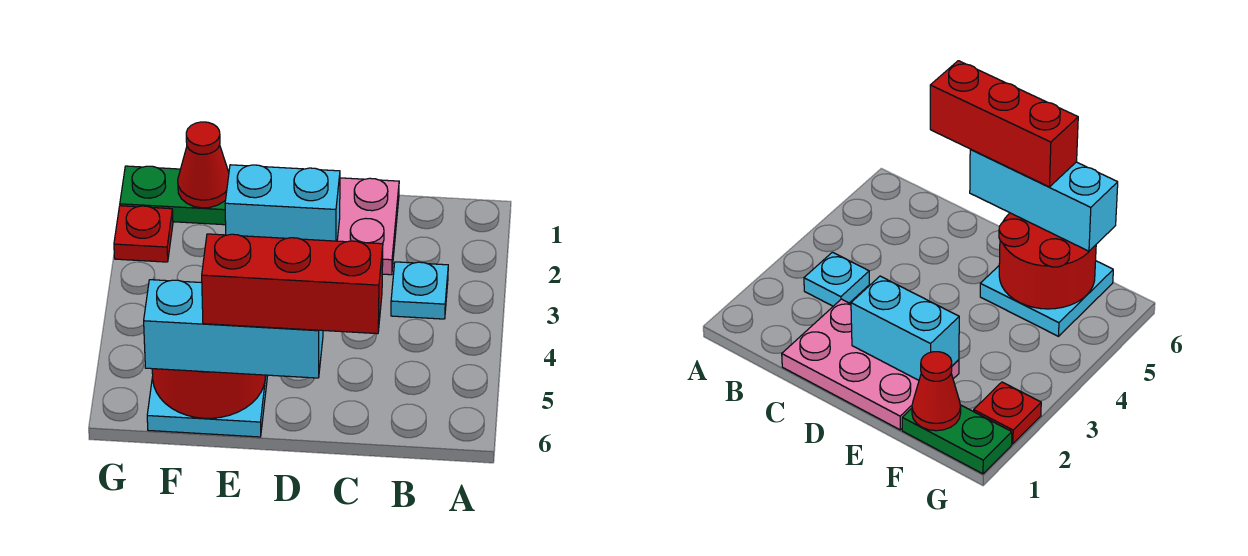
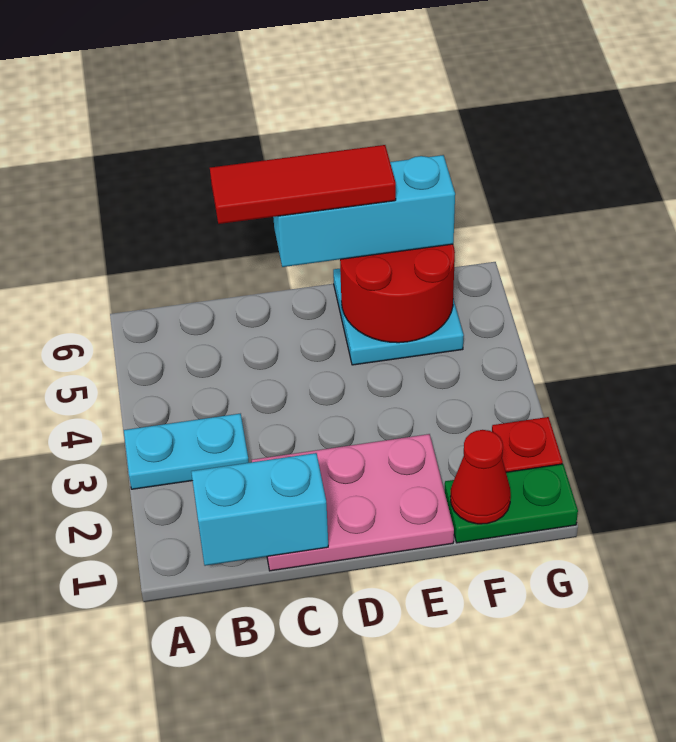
cyan 1x1 plate [391,262,448,319] -> cyan 1x2 plate [124,414,249,489]
red 1x3 brick [202,234,383,334] -> red 1x3 tile [210,145,396,224]
cyan 1x2 brick [225,165,340,241] -> cyan 1x2 brick moved to [191,453,328,566]

